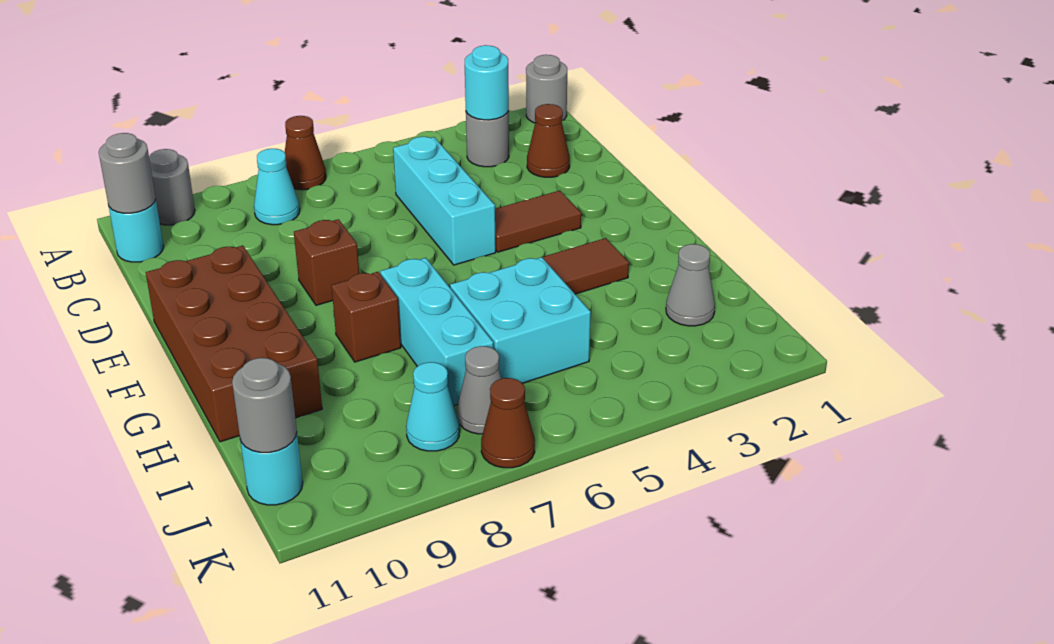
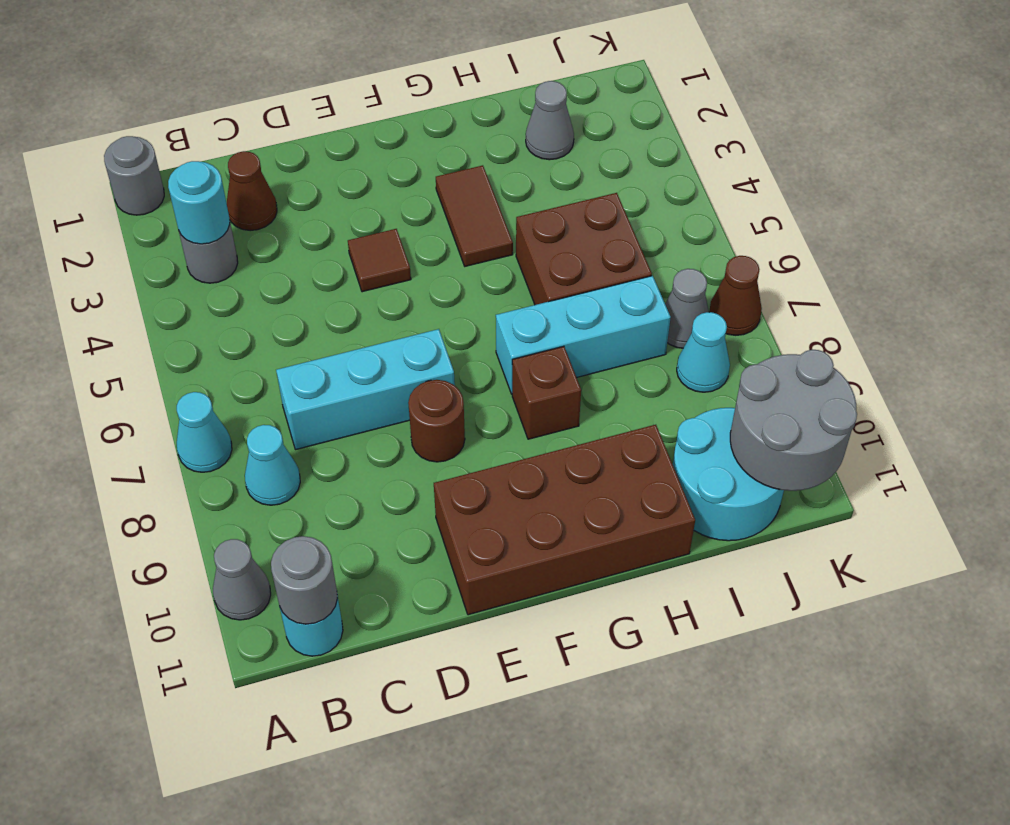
brown 1x1 cone [285,116,326,190] -> cyan 1x1 cone [177,392,232,472]
grey 1x1 round brick [149,149,195,225] -> grey 1x1 cone [213,539,271,620]
cyan 1x3 brick [393,137,496,265] -> cyan 1x3 brick moved to [276,329,455,450]
brown 1x2 tile [495,191,581,252] -> brown 1x1 tile [348,229,411,292]
brown 1x1 brick [294,219,359,305] -> brown 1x1 round brick [408,380,465,462]
cyan 2x2 brick [450,257,591,383] -> brown 2x2 brick [516,193,652,305]
cyan 1x1 round brick [240,433,303,505] -> cyan 2x2 round brick [673,408,784,541]
grey 1x1 round brick [232,358,297,453] -> grey 2x2 round brick [730,350,857,491]

